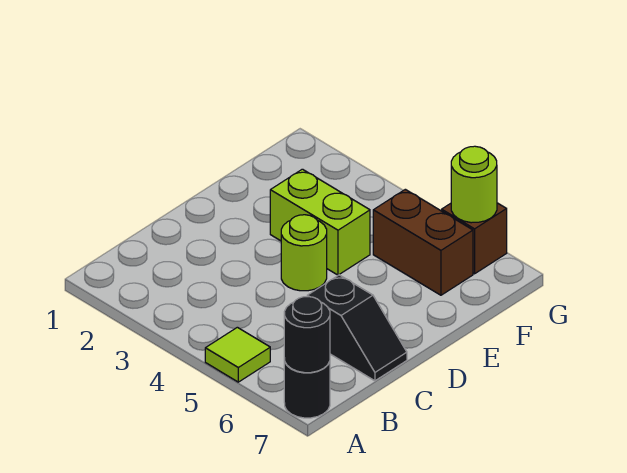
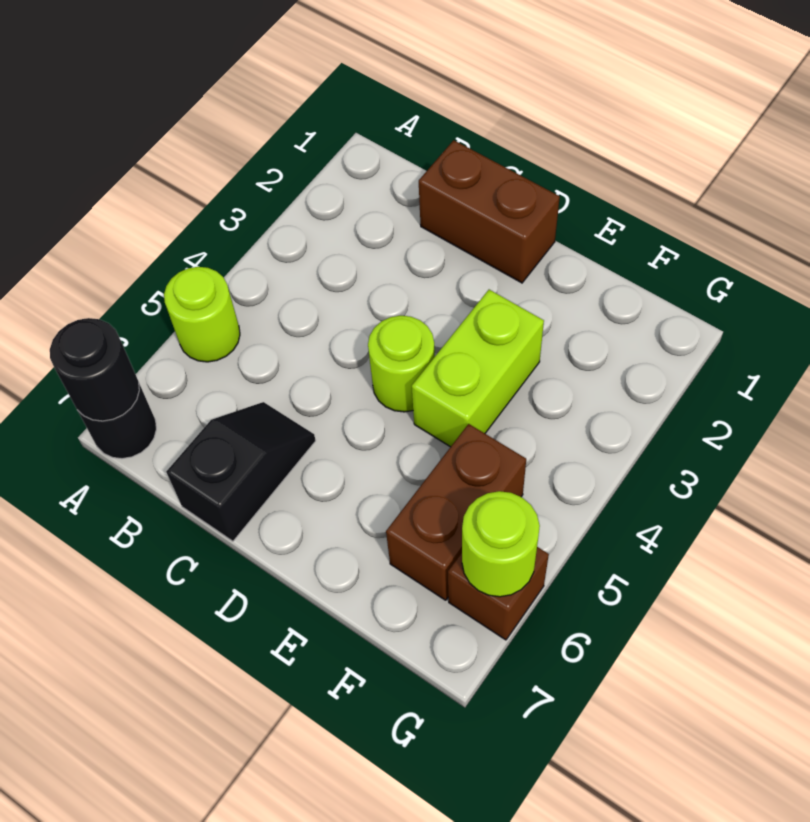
lime 1x1 tile [205,327,270,382] -> lime 1x1 round brick [164,267,240,362]
none -> brown 1x2 brick [419,140,560,283]
black 1x2 slope [307,275,407,381] -> black 1x2 slope turned to [166,402,316,541]

